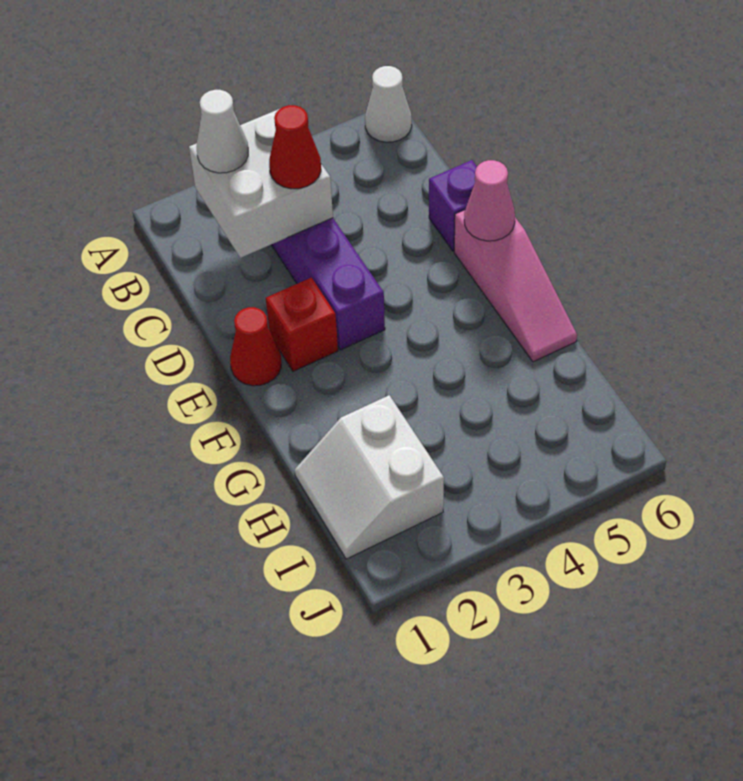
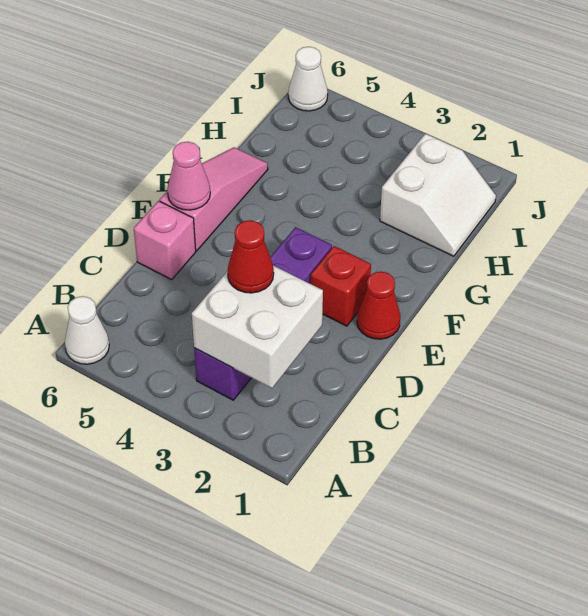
white 1x1 cone [197,90,248,173] -> white 1x1 cone moved to [288,47,328,111]
purple 1x1 brick [429,160,477,251] -> pink 1x1 brick [134,201,196,280]

